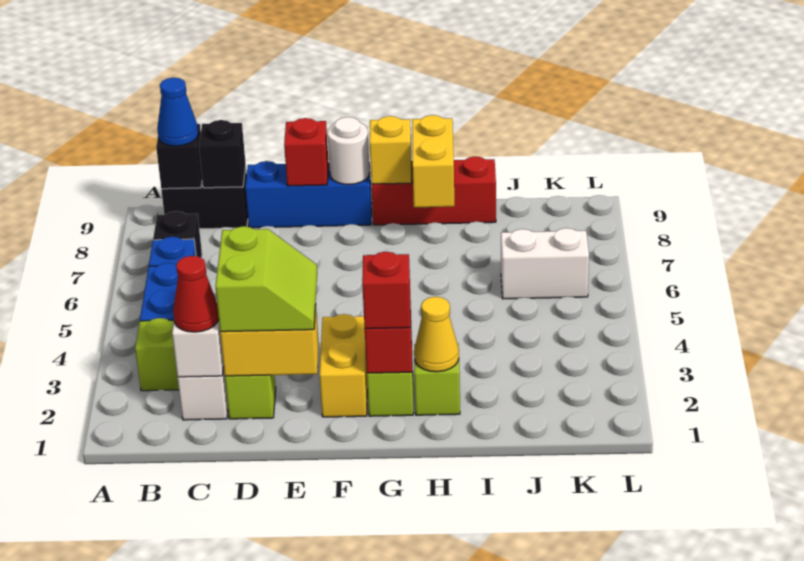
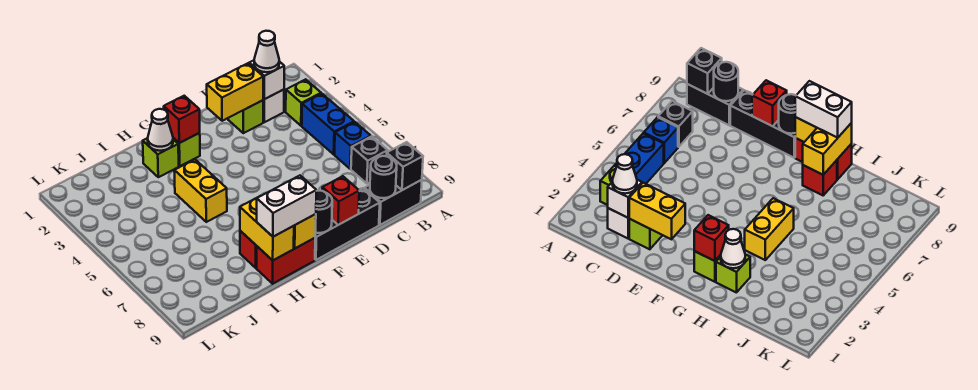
blue 1x1 cone [157,78,198,146] -> none
red 1x1 cone [173,256,219,332] -> white 1x1 cone [254,31,279,72]
black 1x1 brick [199,120,246,188] -> black 1x1 round brick [370,156,397,198]
lime 2x2 slope [215,226,317,332] -> none
blue 1x3 brick [245,161,372,228] -> black 1x3 brick [315,188,380,260]
yellow 1x2 brick [319,314,367,417] -> yellow 1x2 brick moved to [174,160,227,222]
white 1x1 round brick [328,117,370,185] -> black 1x1 round brick [316,191,332,233]
red 1x1 brick [362,252,411,329] -> red 1x1 brick moved to [240,231,257,268]
red 1x3 brick [371,157,496,225] -> red 1x2 brick [257,238,315,284]
yellow 1x1 cone [414,297,459,372] -> white 1x1 cone [148,109,173,151]
white 1x2 brick [501,228,589,299] -> white 1x2 brick moved to [257,176,316,237]

